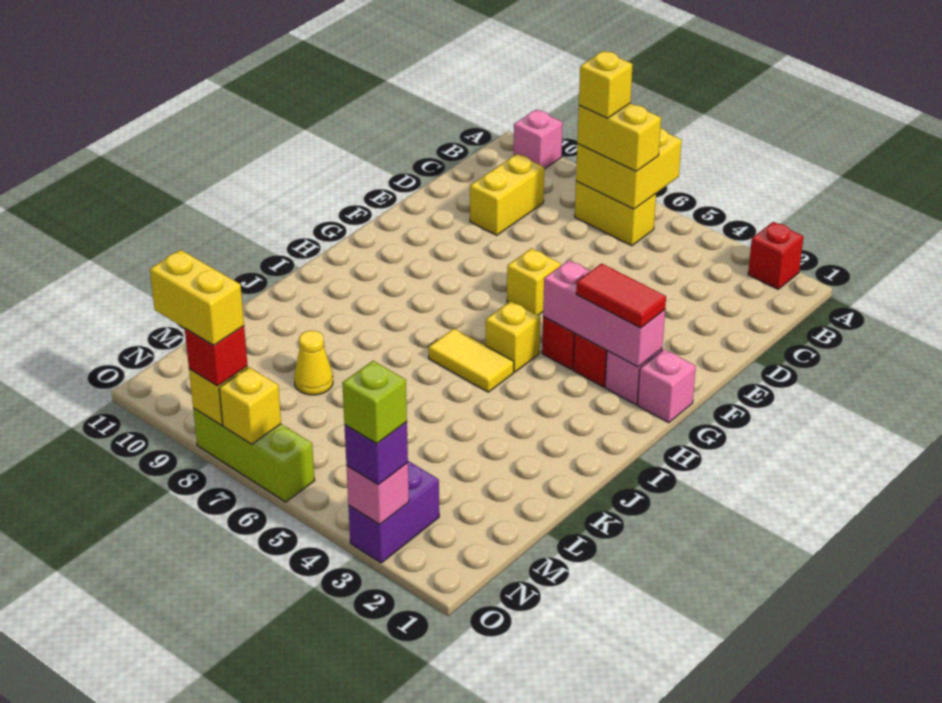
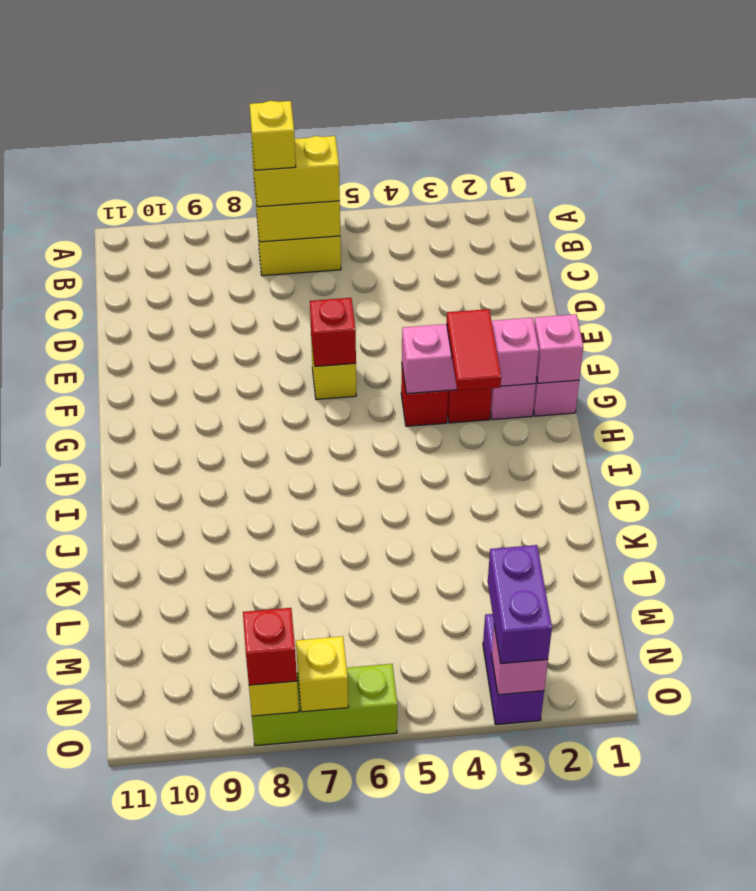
red 1x1 brick [748,222,804,289] -> red 1x1 brick moved to [310,298,356,367]
pink 1x1 brick [514,110,563,169] -> pink 1x1 brick moved to [534,314,583,383]
yellow 1x2 brick [470,154,544,235] -> none
red 1x2 tile [576,264,666,328] -> red 1x2 tile turned to [447,309,501,391]
yellow 1x1 brick [486,301,540,372] -> none
yellow 1x2 tile [429,329,514,392] -> none
yellow 1x1 cone [294,331,333,395] -> none
purple 1x1 brick [344,422,408,485] -> purple 1x2 brick [488,545,552,664]
lime 1x1 brick [342,361,407,444] -> none
yellow 1x2 brick [150,250,244,345] -> none

